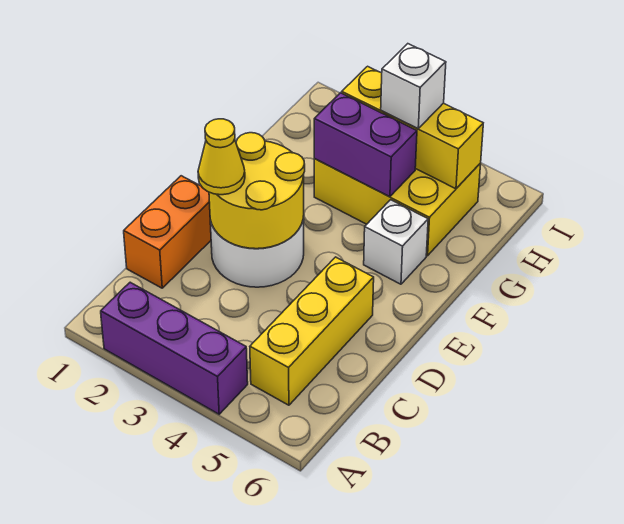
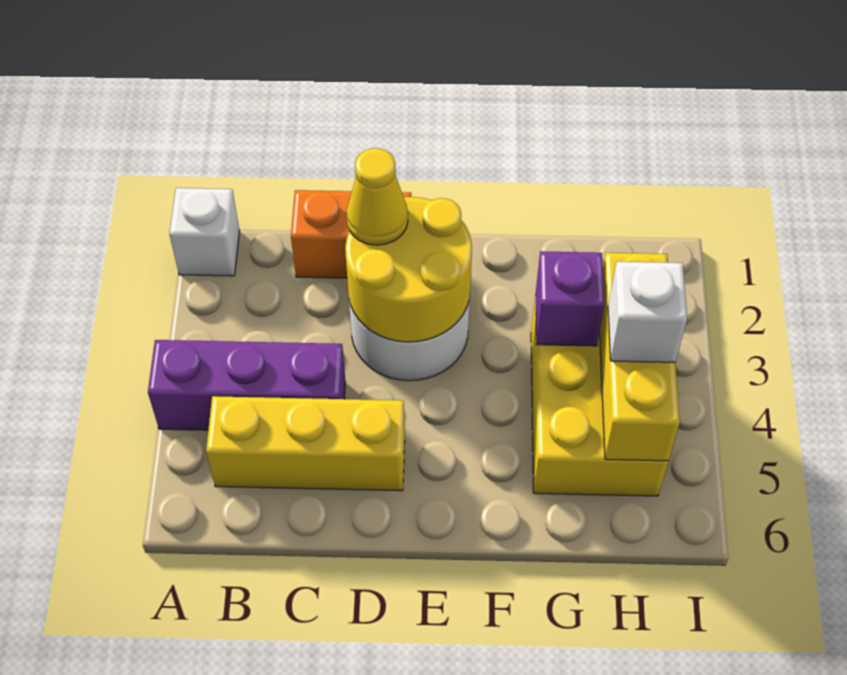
purple 1x3 brick [101,282,248,414] -> purple 1x3 brick turned to [148,340,345,430]
white 1x1 brick [364,200,428,284] -> white 1x1 brick moved to [169,188,240,276]
purple 1x2 brick [314,93,417,197] -> purple 1x1 brick [535,251,605,346]

